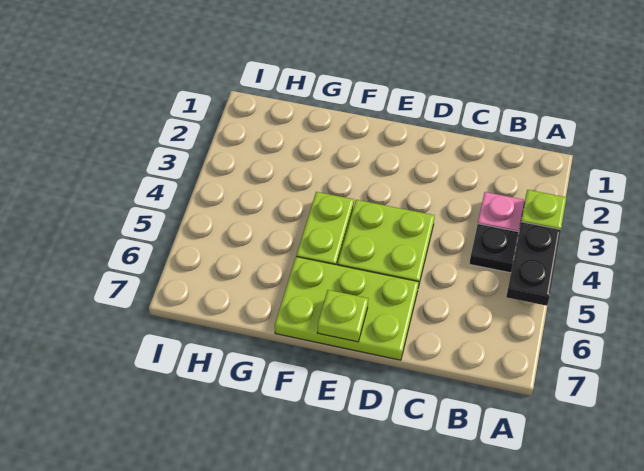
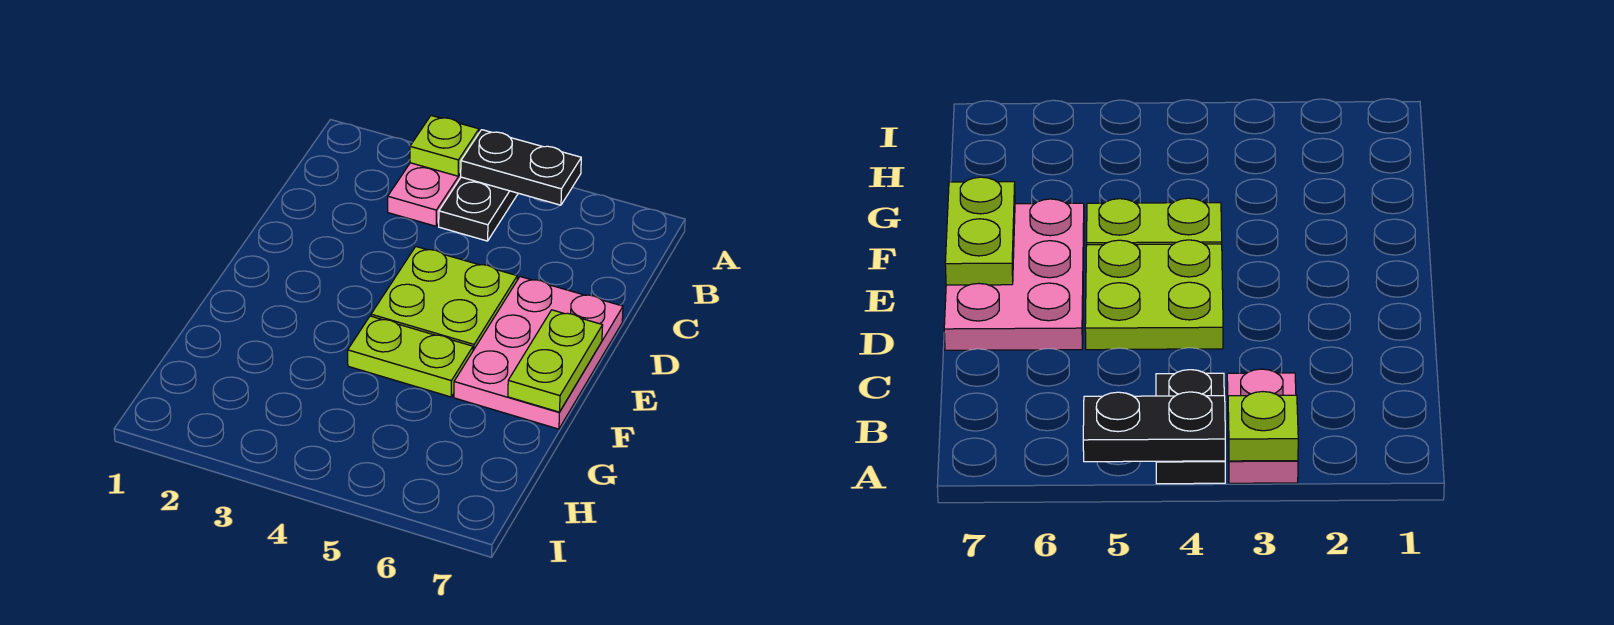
lime 2x3 plate [275,257,419,360] -> pink 2x3 plate [454,277,623,429]
lime 1x1 plate [317,290,368,342] -> lime 1x2 plate [508,310,603,412]

